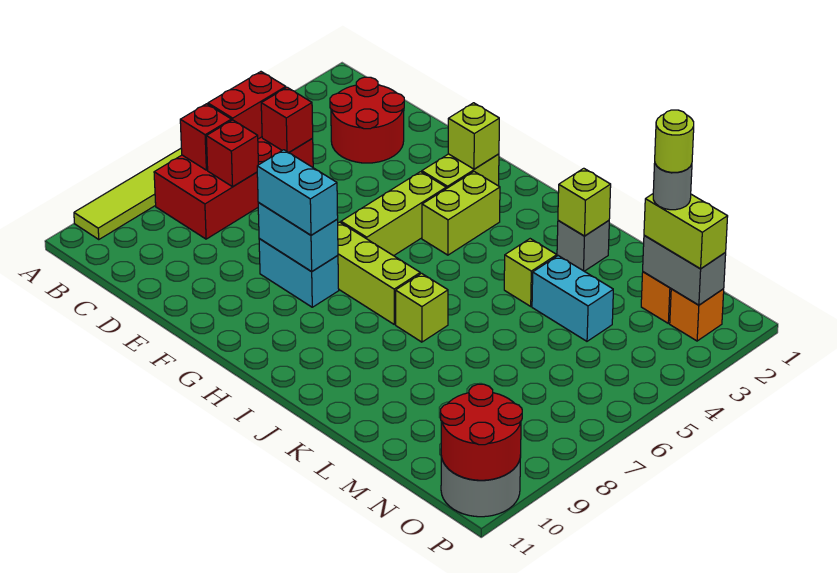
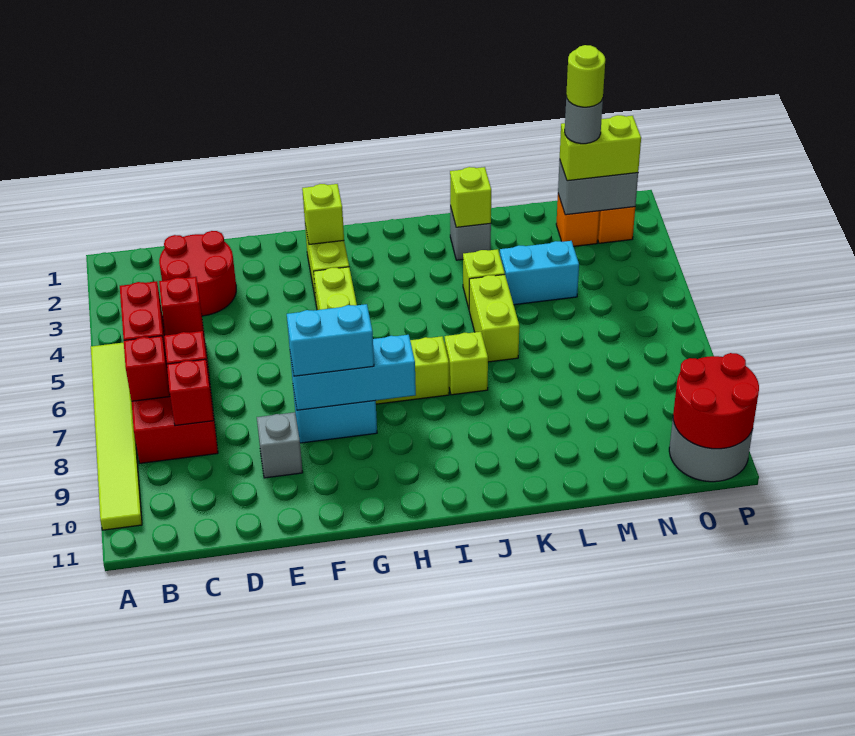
none -> red 1x1 brick [167,359,214,426]
none -> grey 1x1 brick [257,412,303,478]
cyan 1x2 brick [258,202,338,272] -> cyan 1x3 brick [290,335,416,410]
lime 1x2 brick [422,172,500,255] -> lime 1x2 brick moved to [469,275,519,362]

